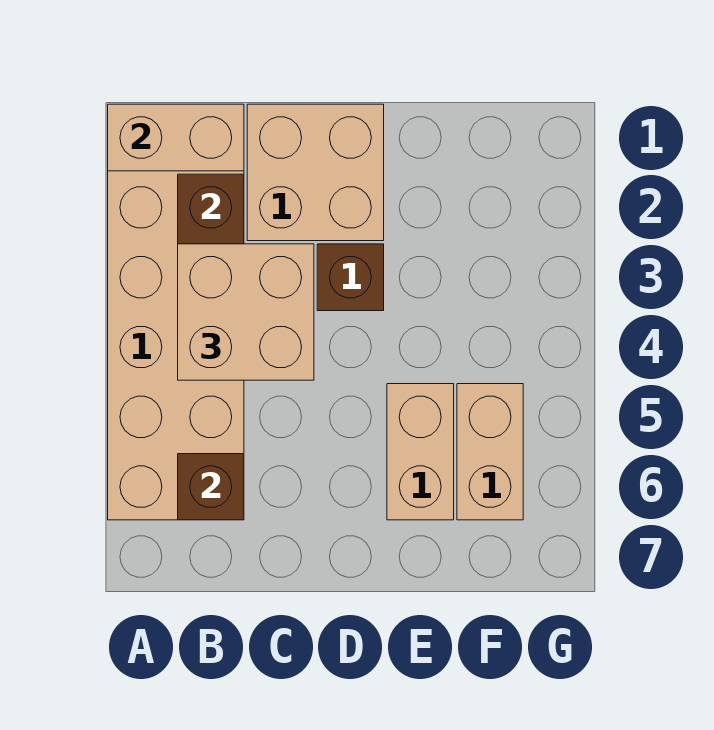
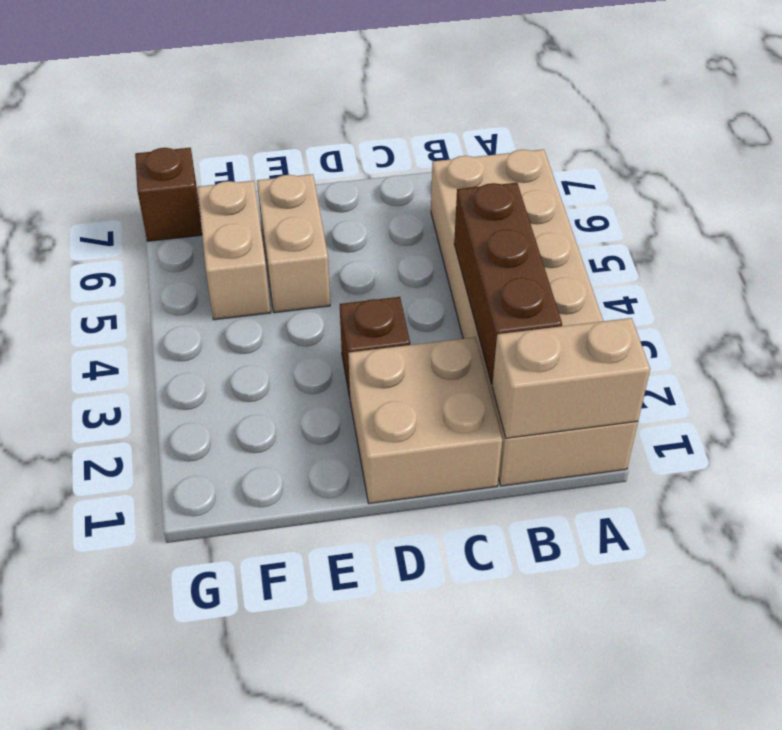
tan 2x2 brick [178,244,314,380] -> none
brown 1x1 brick [178,454,244,520] -> brown 1x1 brick moved to [135,148,202,241]

